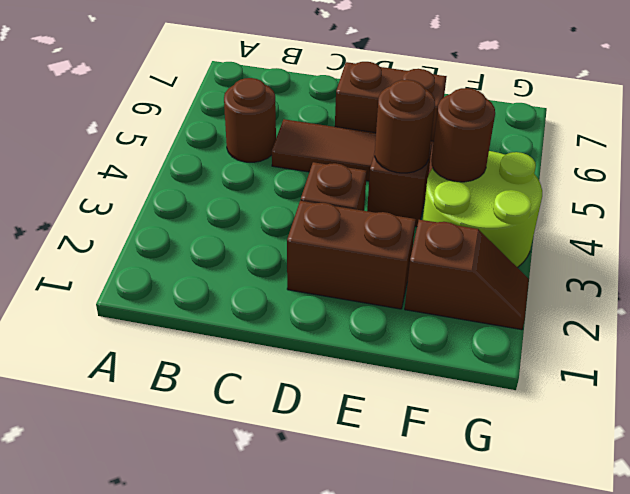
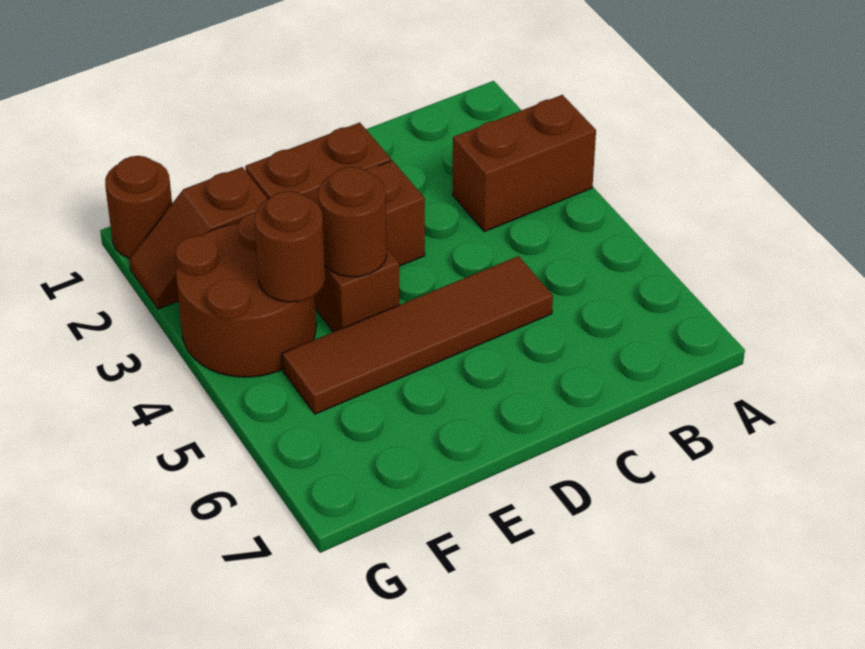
brown 1x1 round brick [224,78,276,162] -> brown 1x1 round brick moved to [105,156,172,258]
brown 1x2 brick [335,62,447,141] -> brown 1x2 brick moved to [452,95,596,232]
lime 2x2 round brick [423,151,542,267] -> brown 2x2 round brick [175,213,316,377]

